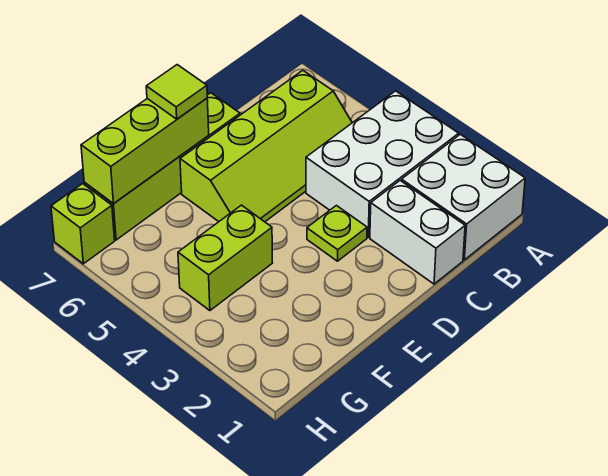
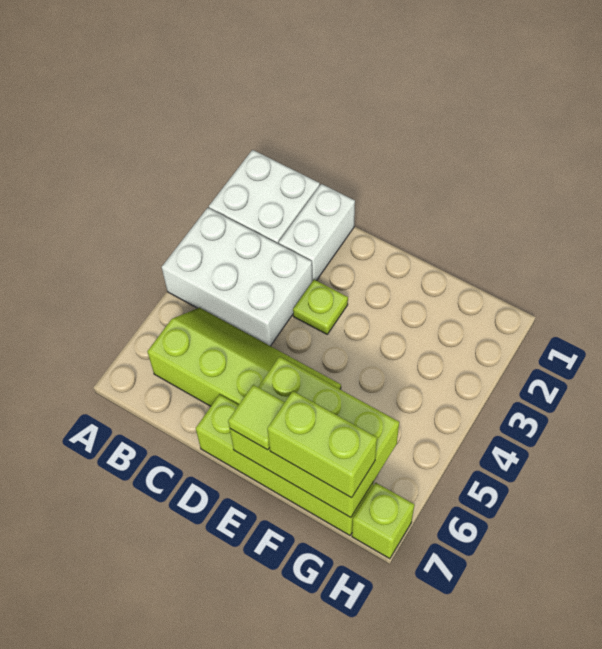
lime 1x3 brick [81,98,209,204] -> lime 2x3 brick [230,357,399,518]
lime 1x2 brick [178,205,272,311] -> lime 1x2 brick moved to [267,391,377,498]

